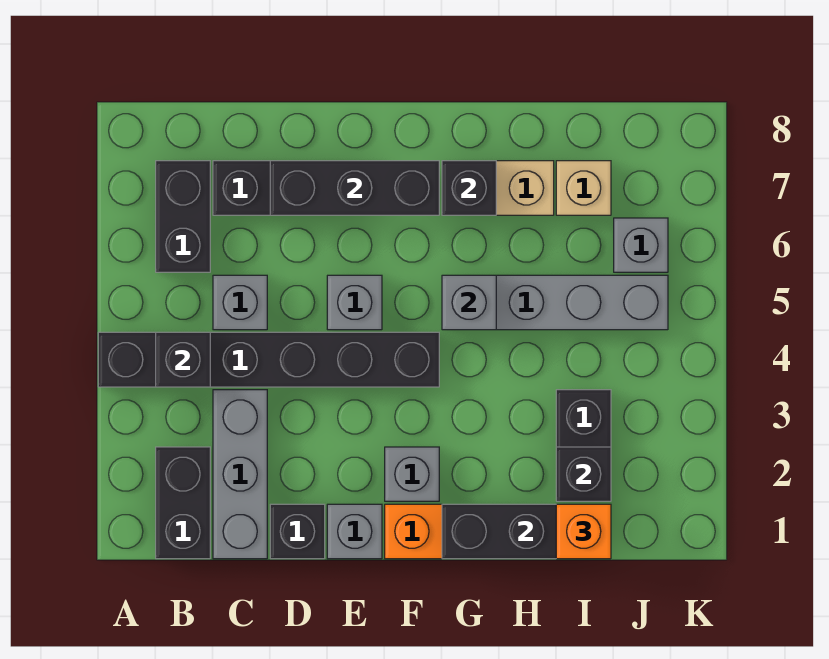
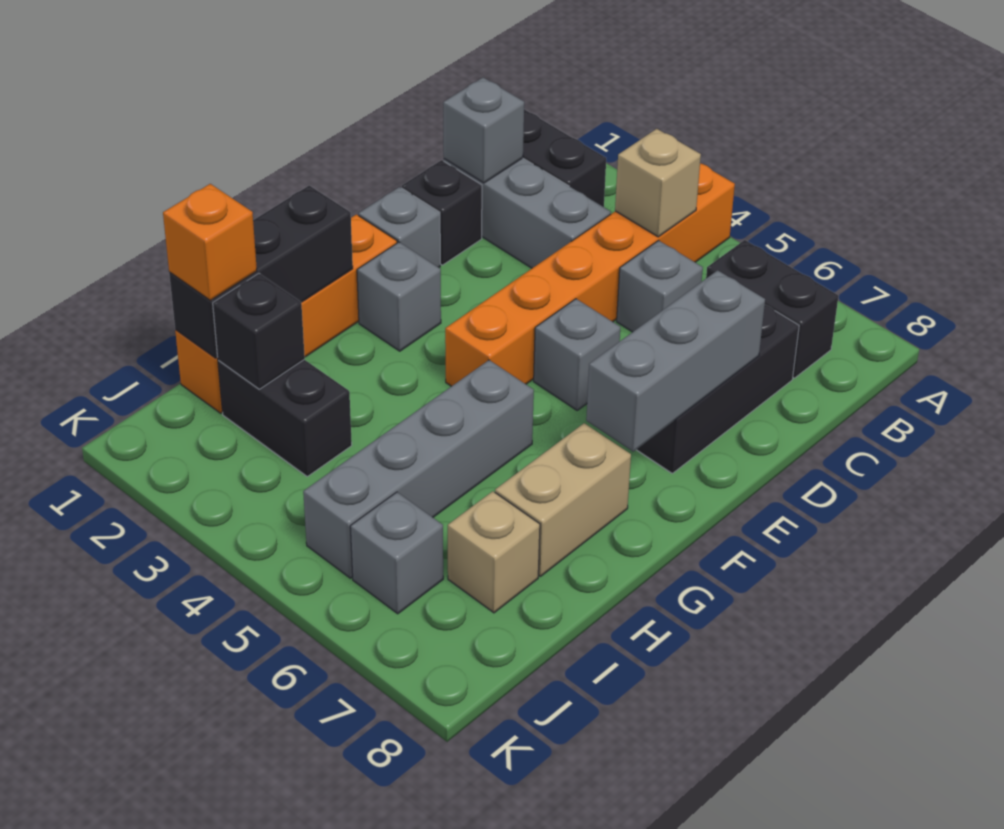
black 1x6 brick [98,332,439,387] -> orange 1x6 brick [445,163,735,386]
black 1x1 brick [156,332,210,387] -> tan 1x1 brick [615,129,701,237]
black 1x3 brick [270,161,439,215] -> grey 1x3 brick [586,270,765,452]
grey 1x1 brick [442,275,496,330] -> grey 1x1 brick moved to [443,78,524,183]
black 1x1 brick [442,161,496,215] -> none

